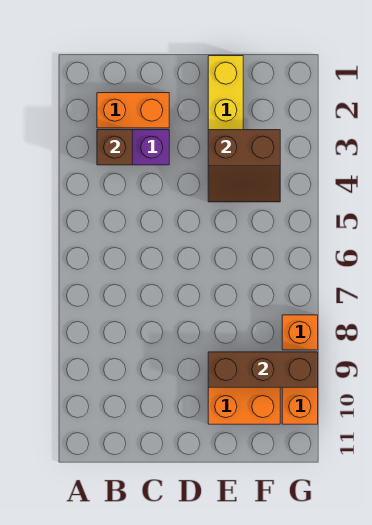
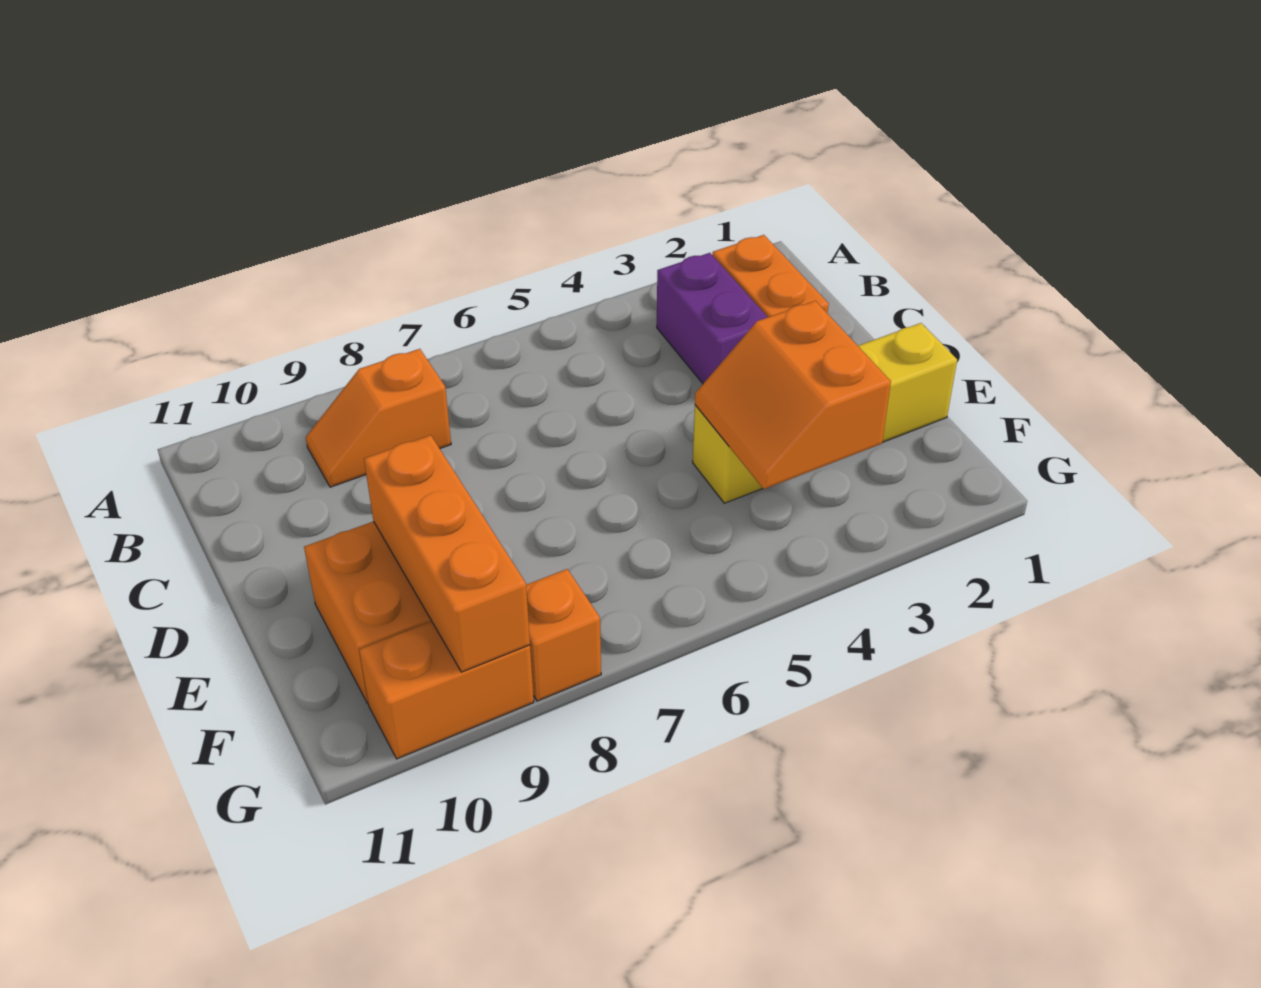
brown 1x1 brick [97,130,132,165] -> none
none -> orange 1x2 slope [306,349,451,487]
brown 2x2 slope [208,130,280,202] -> orange 2x2 slope [695,301,891,489]
brown 1x3 brick [208,352,318,387] -> orange 1x3 brick [364,435,530,672]

